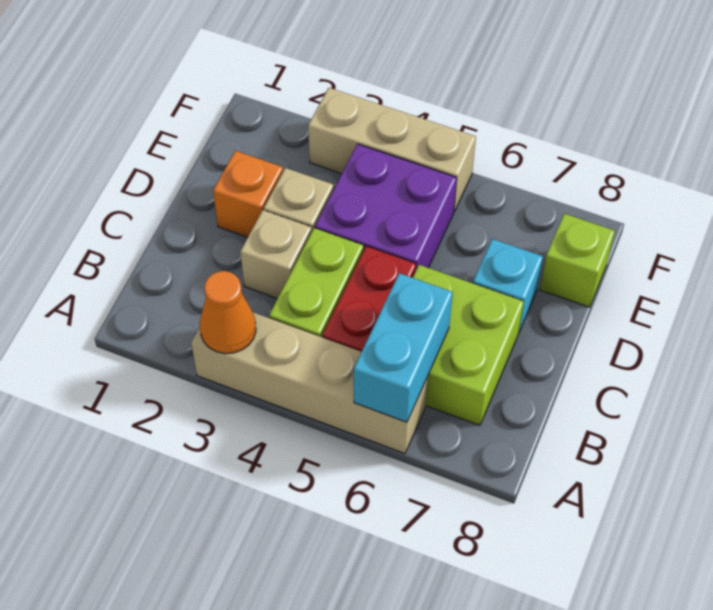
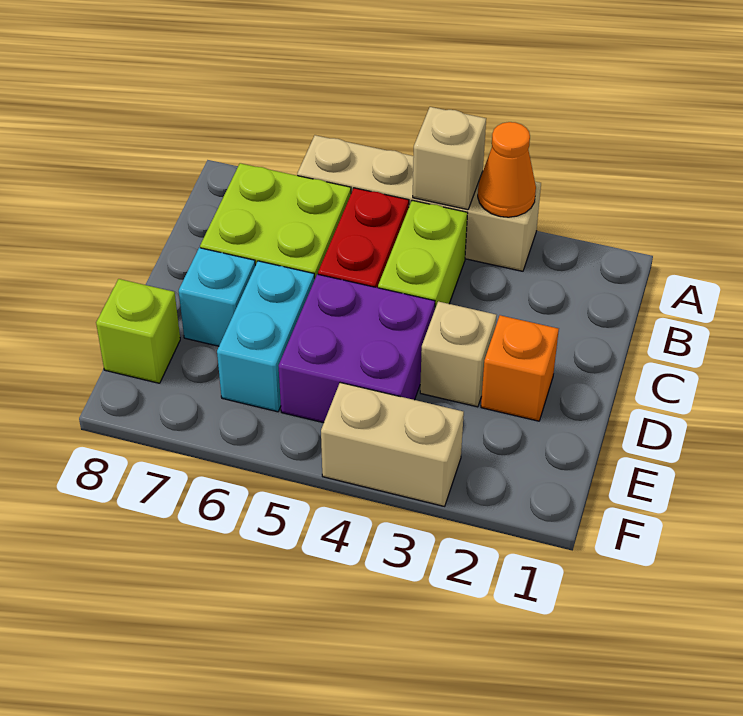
cyan 1x2 brick [354,273,453,422] -> cyan 1x2 brick moved to [217,261,314,412]
tan 1x1 brick [240,210,312,298] -> tan 1x1 brick moved to [413,107,486,210]
tan 1x3 brick [308,88,476,212] -> tan 1x2 brick [321,383,464,506]

